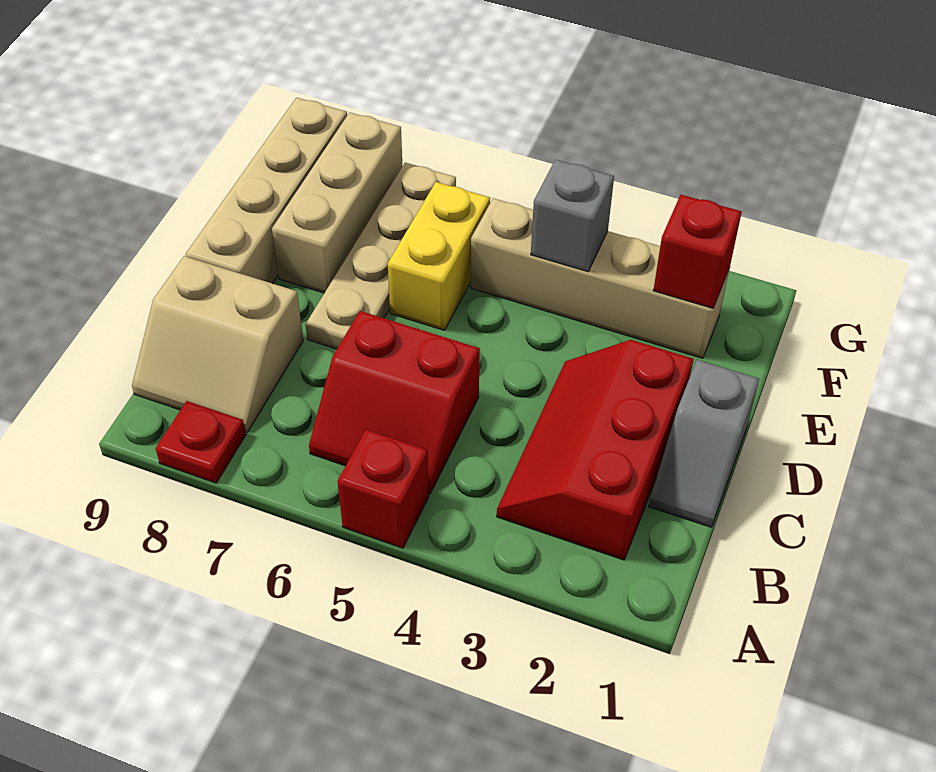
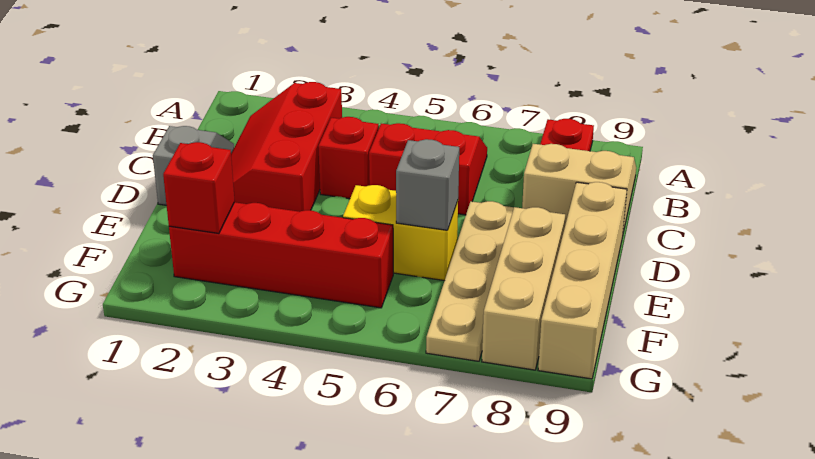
red 1x1 brick [338,430,429,548] -> red 1x1 brick moved to [318,117,378,199]
red 2x3 slope [497,340,693,560] -> red 2x3 slope turned to [231,82,342,212]
yellow 1x2 brick [388,182,490,330] -> yellow 1x2 brick turned to [343,185,458,281]
tan 1x4 brick [471,198,730,358] -> red 1x4 brick [169,202,393,308]
grey 1x1 brick [531,160,614,272] -> grey 1x1 brick moved to [396,139,459,230]

